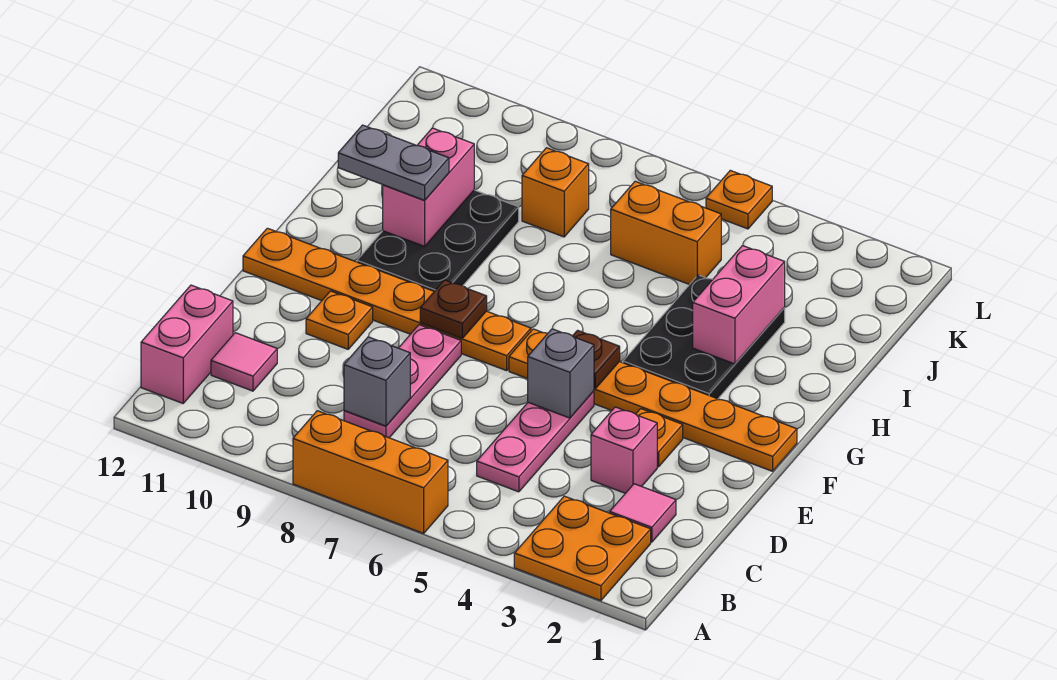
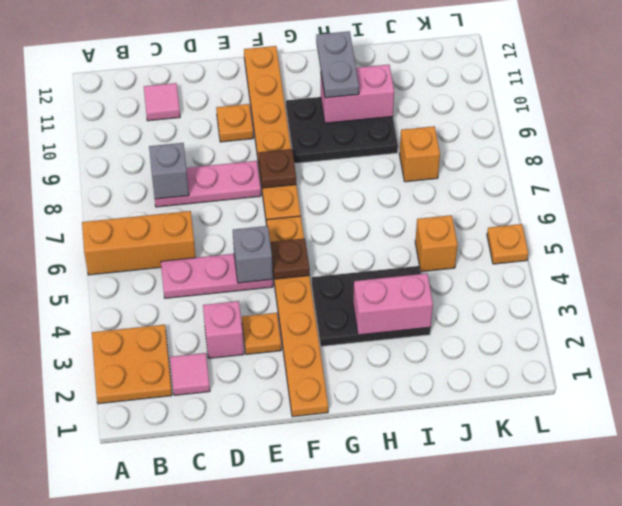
orange 1x3 brick [293,411,448,533] -> orange 1x3 brick turned to [82,211,196,275]
pink 1x2 brick [141,285,233,403] -> none
orange 1x2 brick [611,181,721,285] -> orange 1x1 brick [415,215,458,272]

